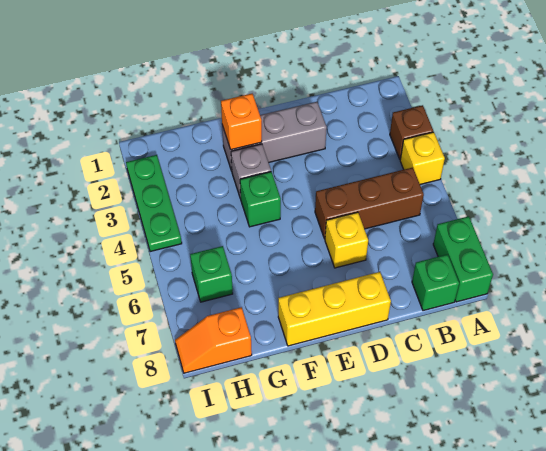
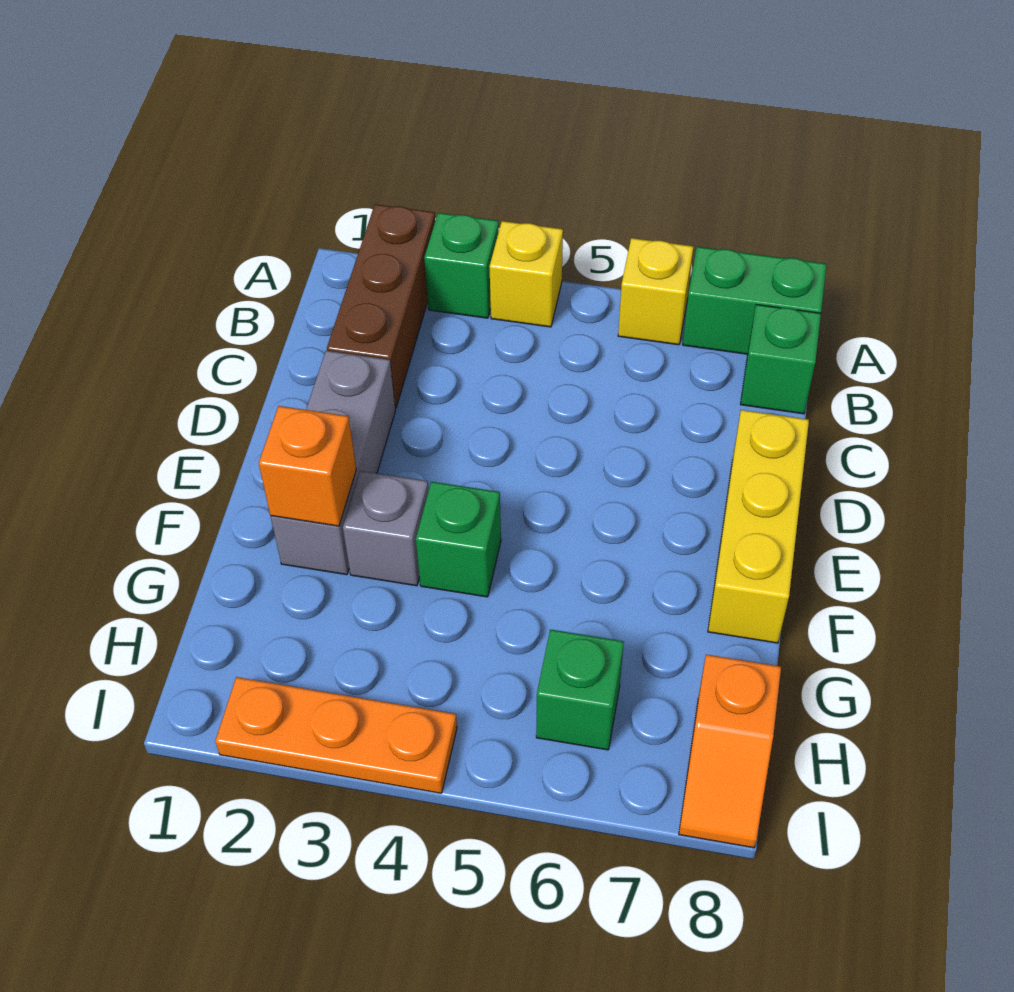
brown 1x1 brick [390,105,433,159] -> green 1x1 brick [424,213,499,318]
brown 1x3 brick [315,168,424,239] -> brown 1x3 brick moved to [327,204,435,408]
yellow 1x1 brick [325,212,368,268] -> yellow 1x1 brick moved to [618,238,693,345]
green 1x3 plate [126,155,182,252] -> orange 1x3 plate [215,677,457,793]

